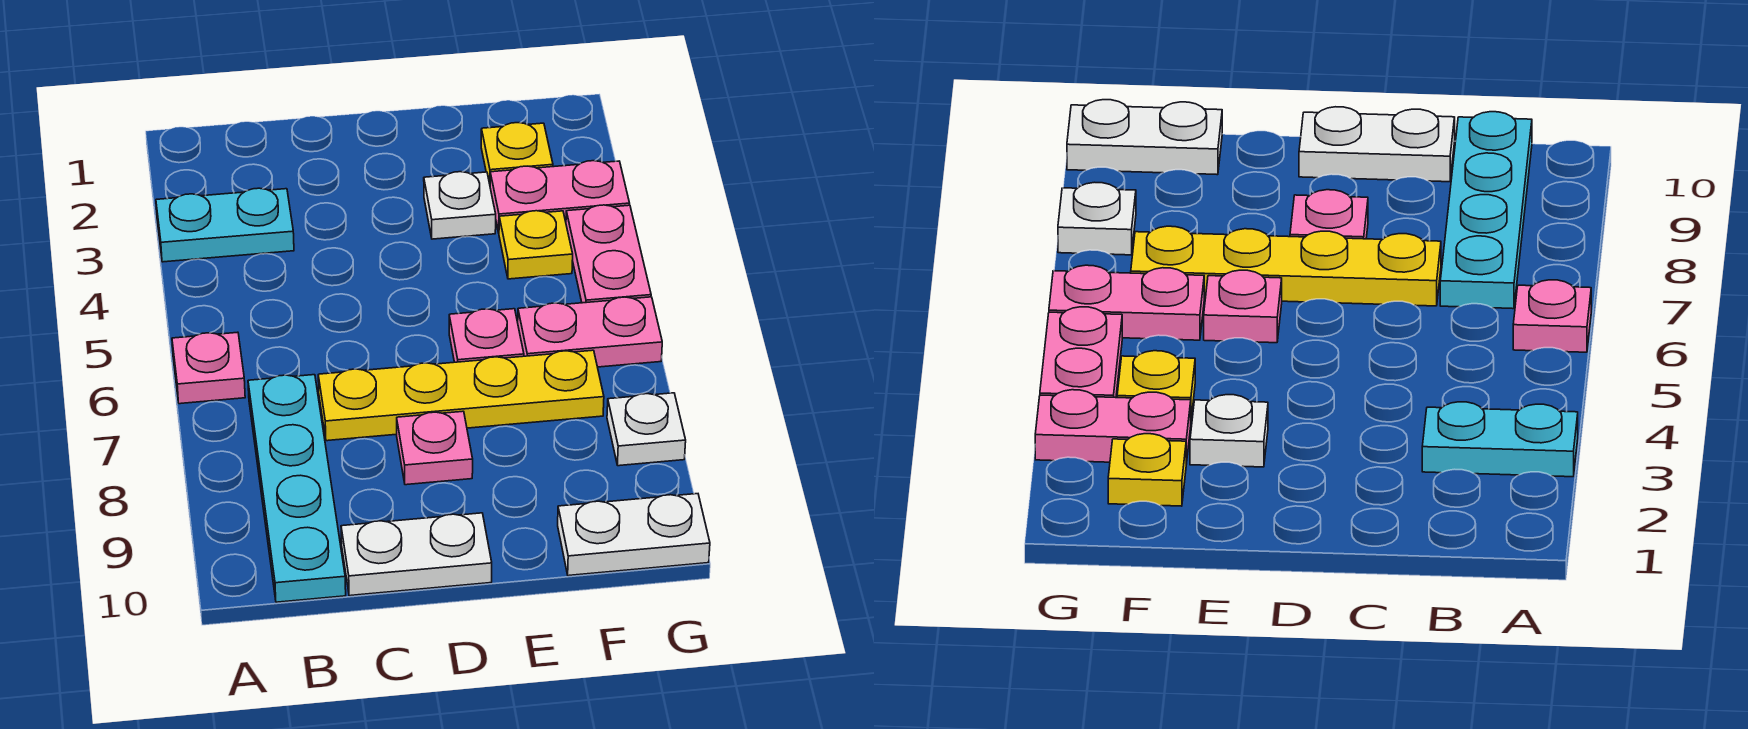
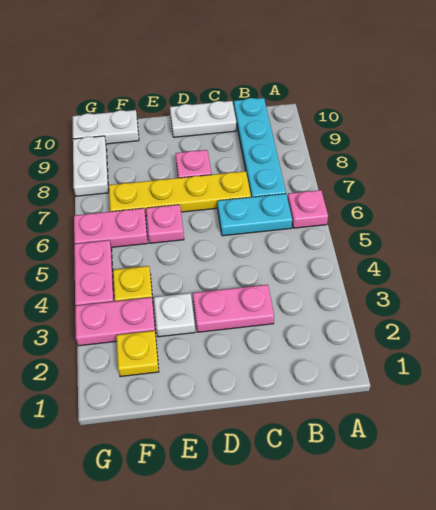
cyan 1x2 plate [156,188,294,262] -> cyan 1x2 plate moved to [217,194,292,236]
none -> pink 1x2 plate [193,285,274,332]
white 1x1 plate [607,393,686,466] -> white 1x2 plate [73,136,109,196]

